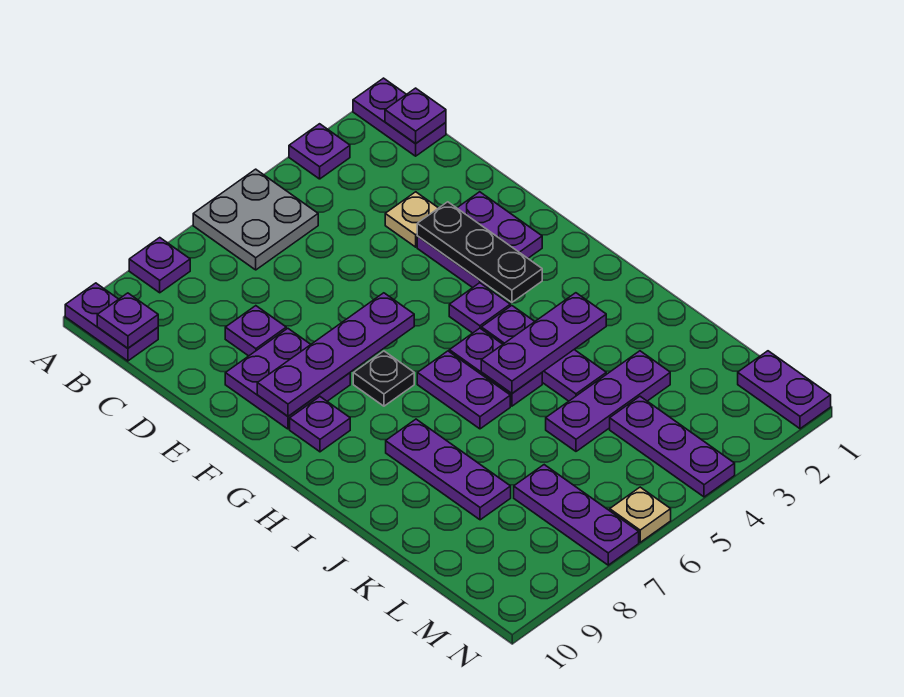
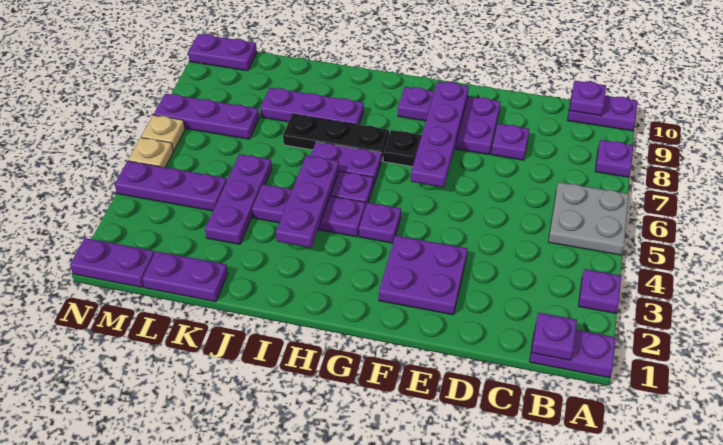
tan 1x1 plate [385,192,438,247] -> tan 1x1 plate moved to [128,138,173,167]
black 1x3 plate [417,202,542,302] -> black 1x3 plate moved to [283,114,389,161]
none -> purple 1x2 plate [142,251,228,302]
none -> purple 1x2 plate [188,34,257,71]

